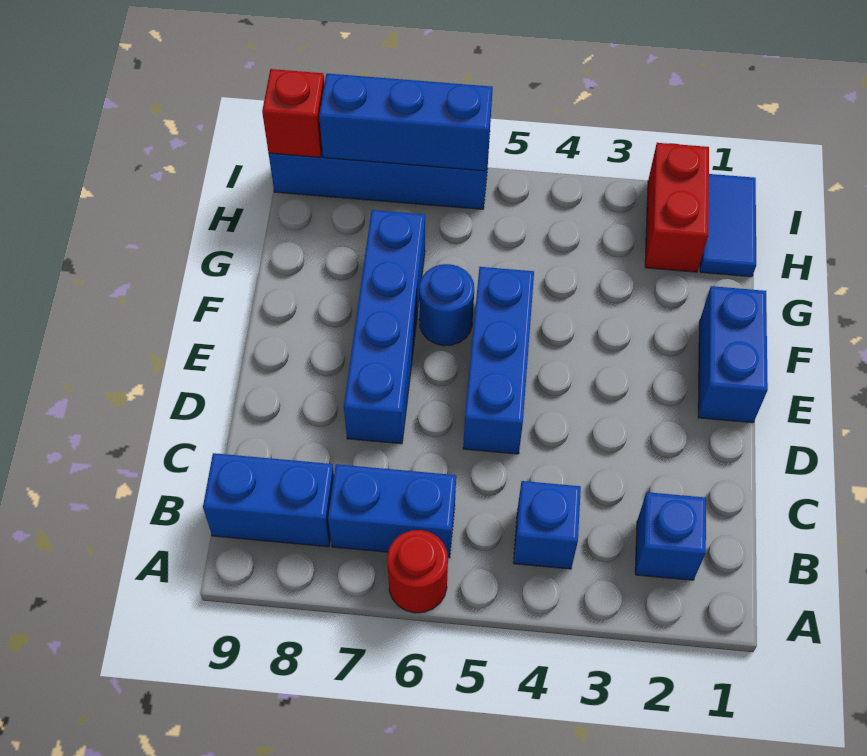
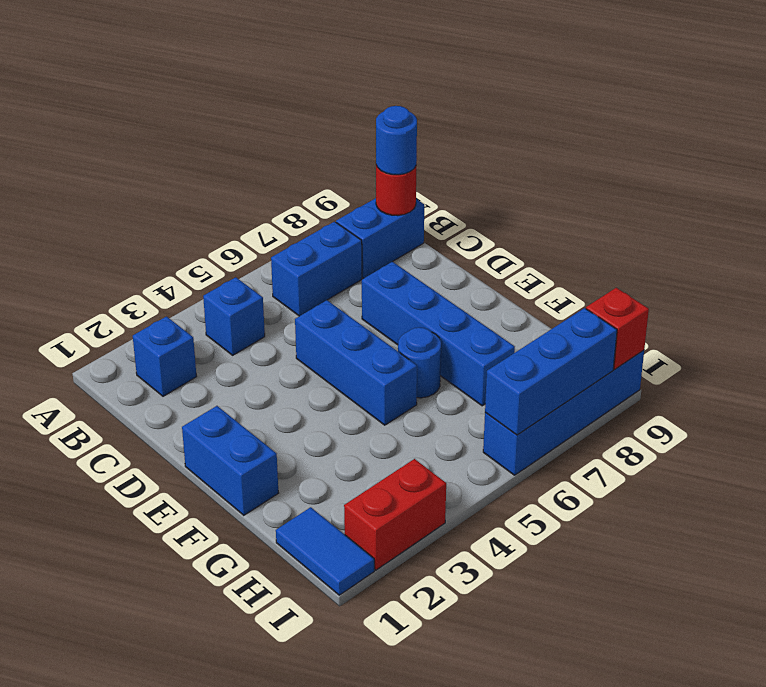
red 1x1 round brick [387,530,448,613] -> red 1x1 round brick moved to [376,165,416,216]
none -> blue 1x1 round brick [376,106,417,175]
red 1x2 brick [645,143,709,272] -> red 1x2 brick turned to [344,459,446,570]

